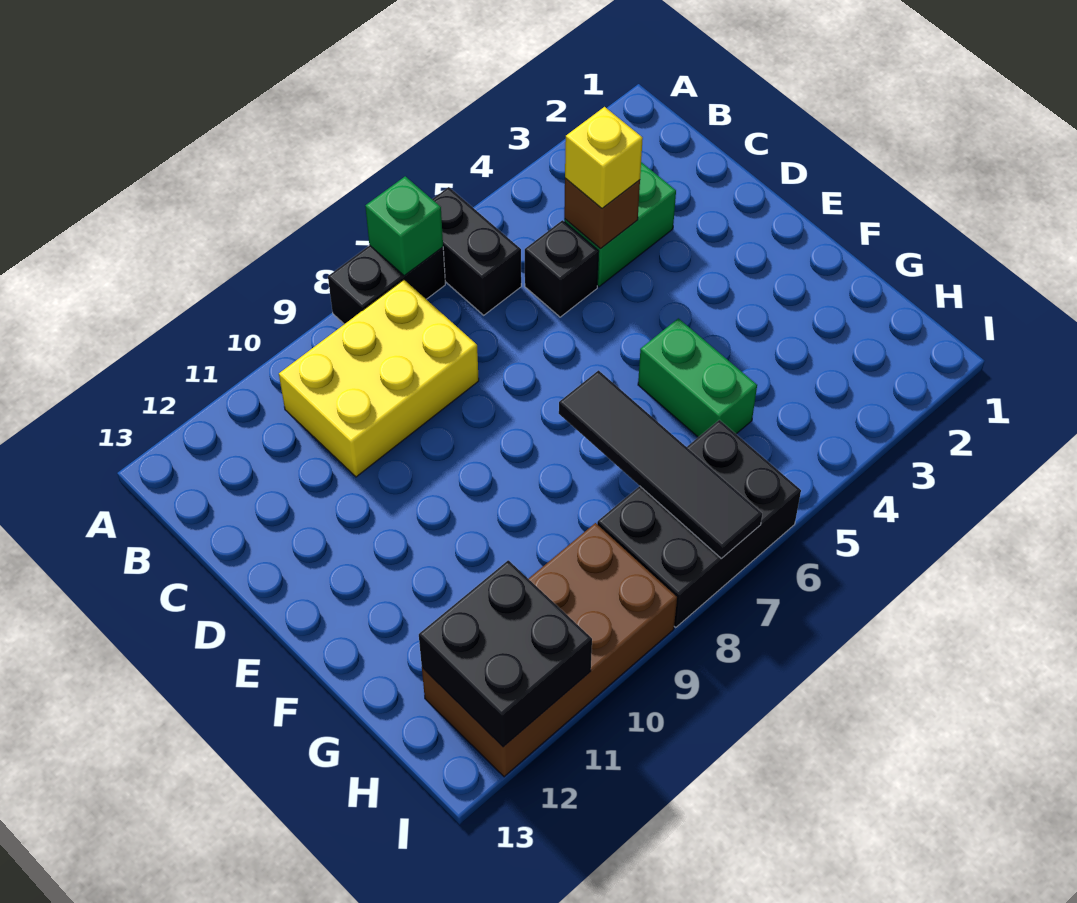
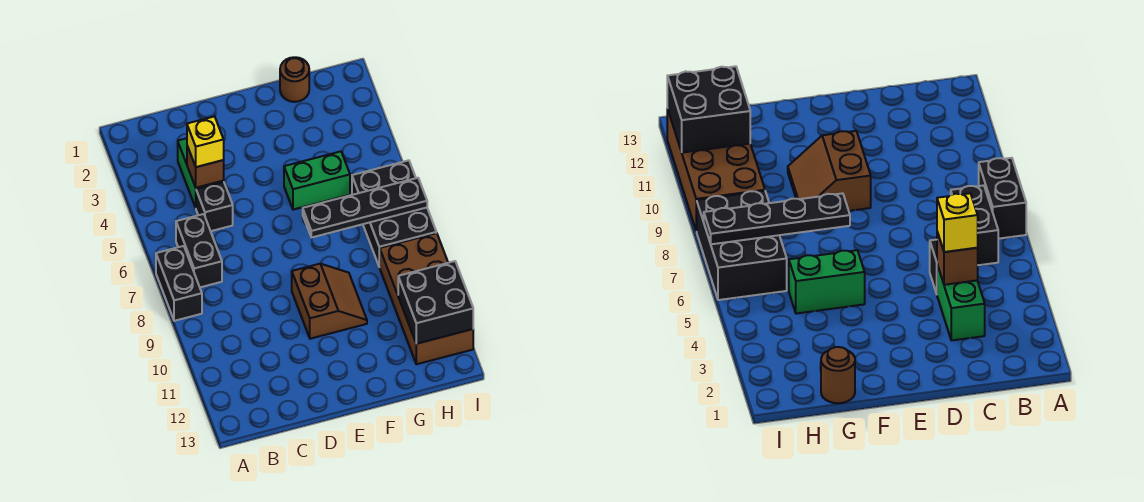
black 1x2 brick [432,187,521,315] -> black 1x2 brick turned to [176,214,222,287]
green 1x1 brick [365,176,443,276] -> none
yellow 2x3 brick [279,280,479,477] -> none
none -> brown 2x2 slope [292,264,367,339]
black 1x4 tile [559,370,762,559] -> black 1x4 plate [303,178,427,238]
none -> brown 1x1 round brick [280,57,309,102]

